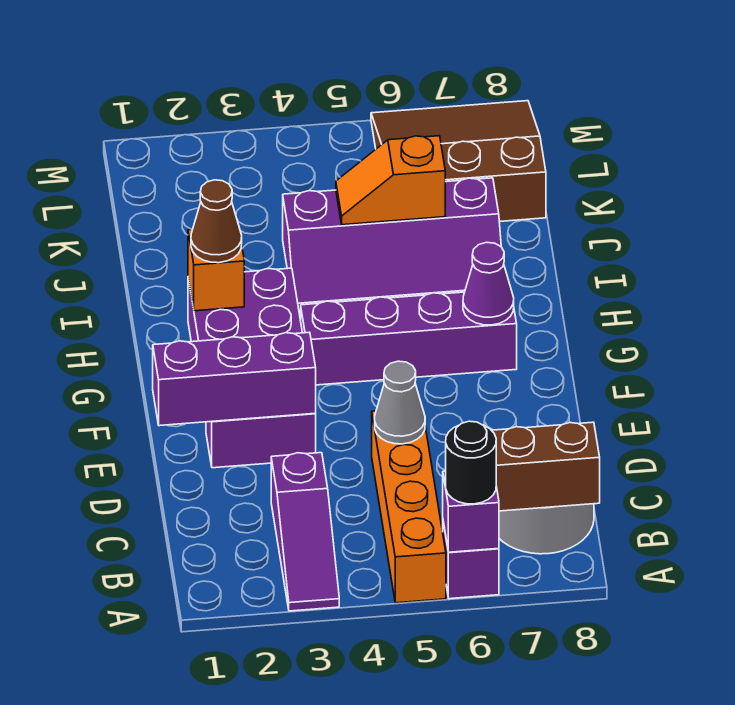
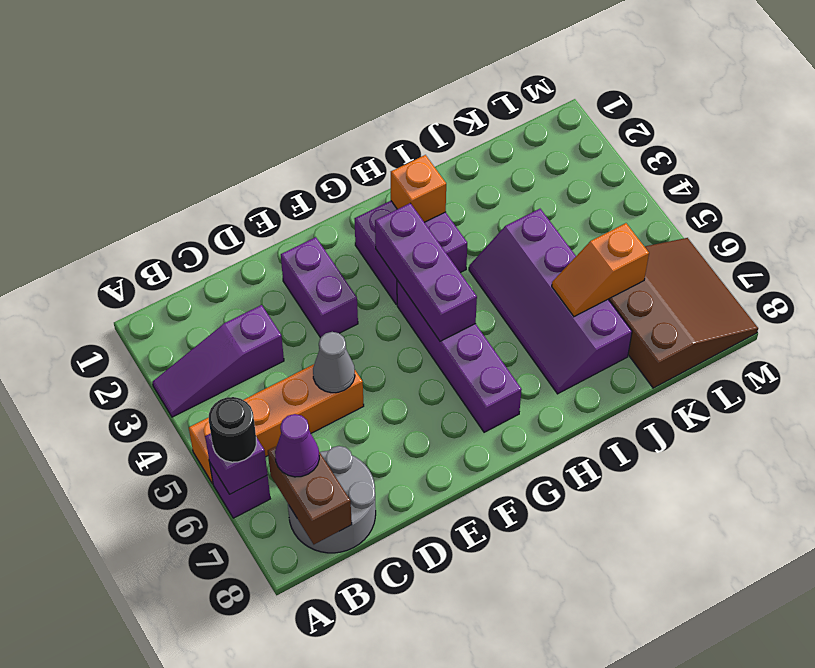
purple 1x3 brick [153,332,316,426] -> purple 1x3 brick moved to [375,203,477,341]
purple 1x1 cone [463,242,514,325] -> purple 1x1 cone moved to [275,414,319,477]
brown 1x1 cone [191,180,242,263] -> none
orange 1x2 slope [336,136,445,225] -> orange 1x2 slope turned to [552,223,649,317]

